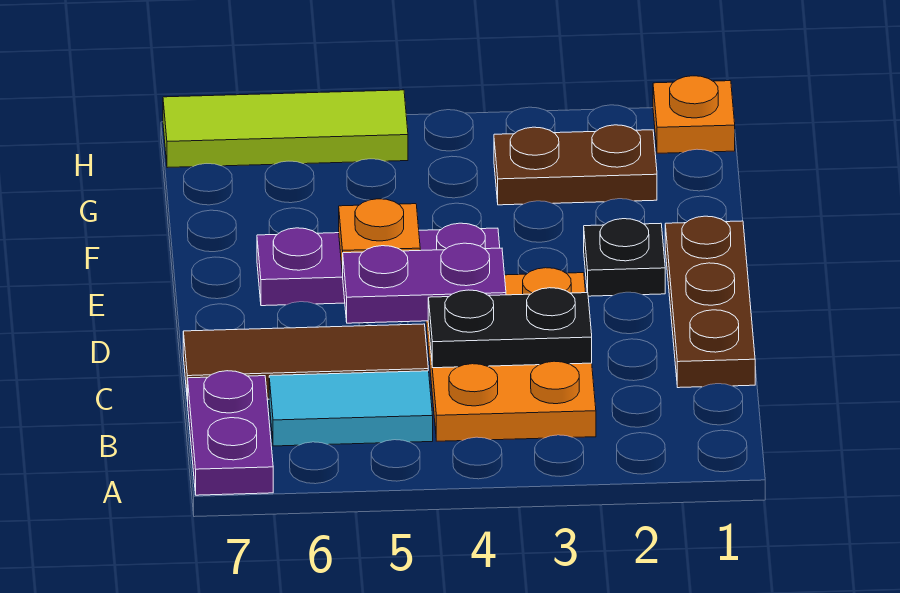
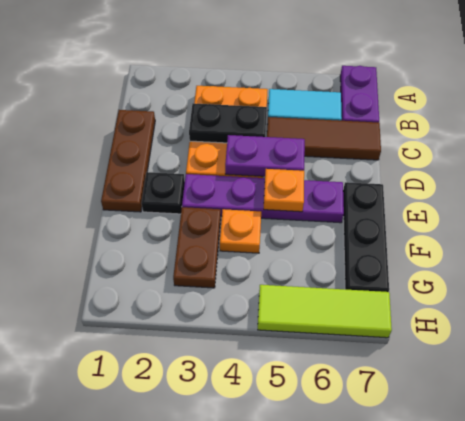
purple 1x3 plate [257,223,500,306] -> purple 1x4 plate [182,174,344,223]
none -> black 1x3 plate [343,182,389,292]
brown 1x2 plate [494,125,657,205] -> brown 1x2 plate turned to [173,207,221,288]
orange 1x1 plate [653,76,735,153] -> orange 1x1 plate moved to [220,209,261,253]

